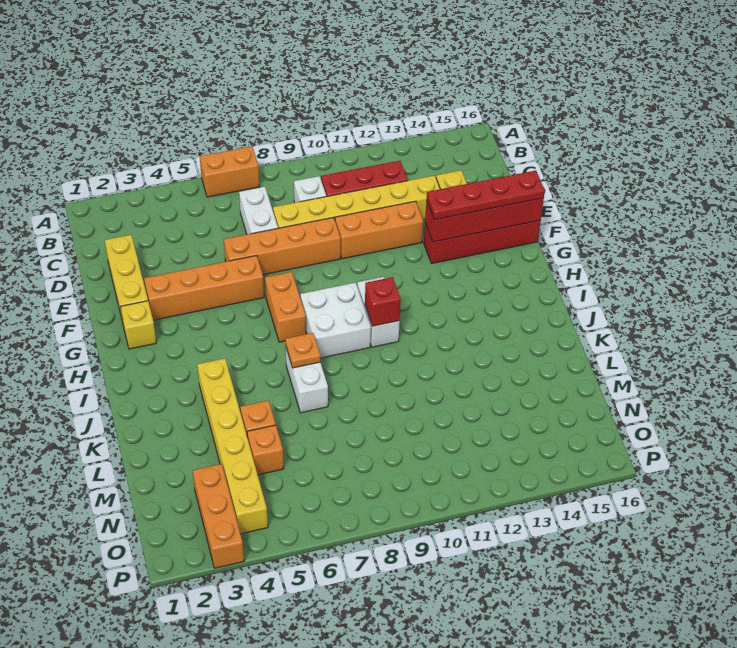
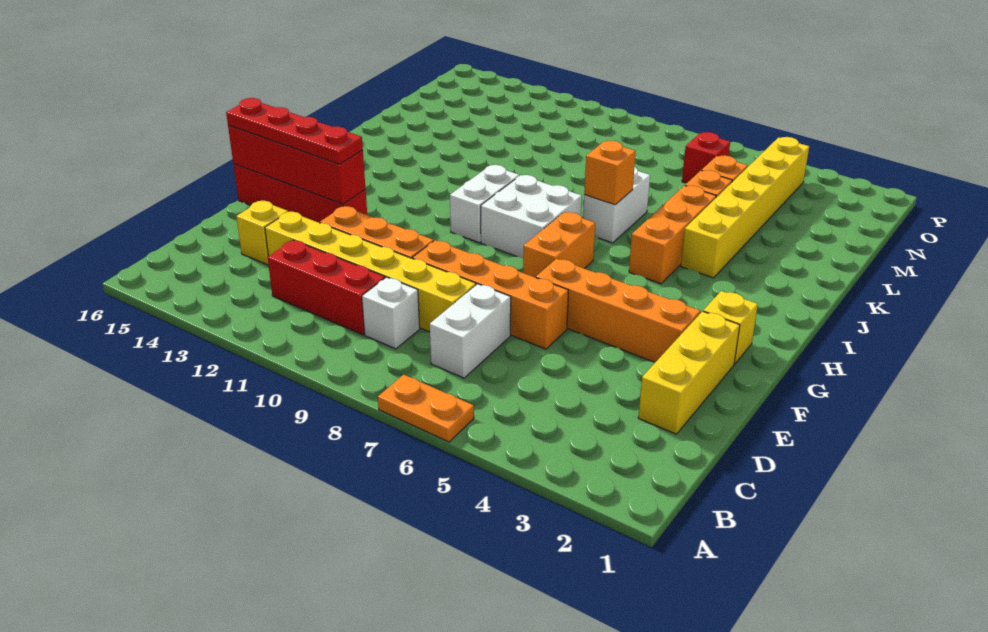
orange 1x2 brick [200,146,260,197] -> orange 1x2 plate [378,375,474,442]
red 1x1 brick [365,277,401,326] -> red 1x1 brick moved to [682,132,730,183]
orange 1x1 plate [285,333,321,368] -> orange 1x1 brick [584,141,636,205]
orange 1x3 brick [193,464,244,568] -> orange 1x3 brick moved to [629,185,716,284]

